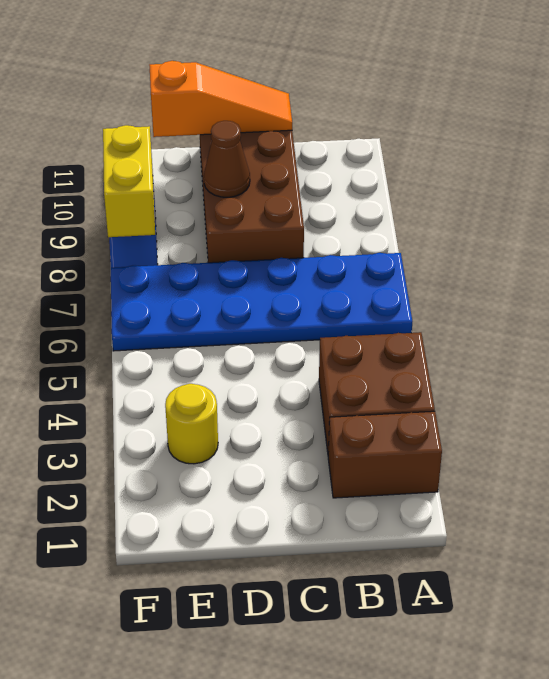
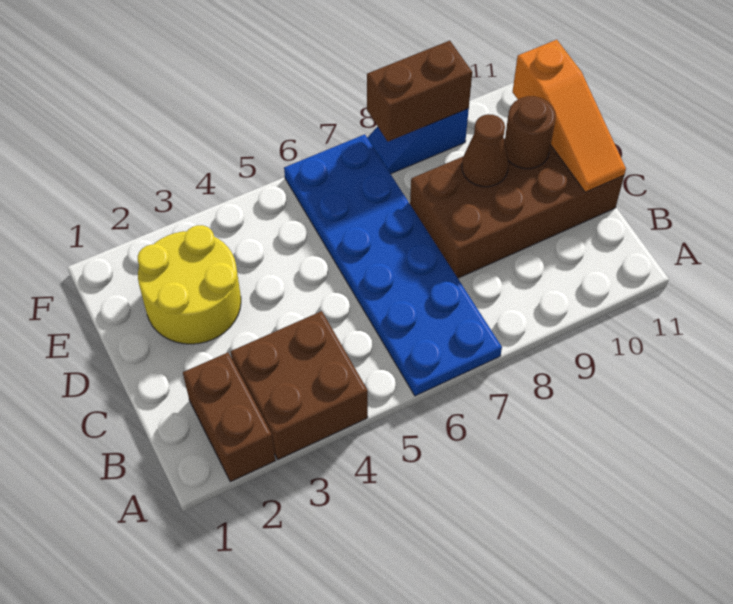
none -> brown 1x1 round brick [505,96,556,169]
yellow 1x1 round brick [165,384,218,464] -> yellow 2x2 round brick [138,225,241,344]
yellow 1x2 brick [103,125,155,237] -> brown 1x2 brick [367,41,472,141]

